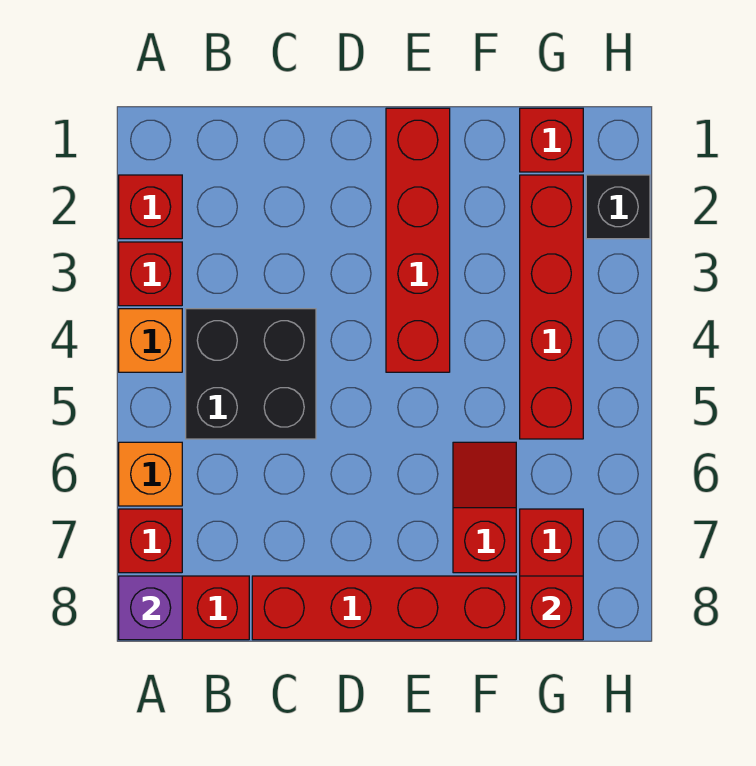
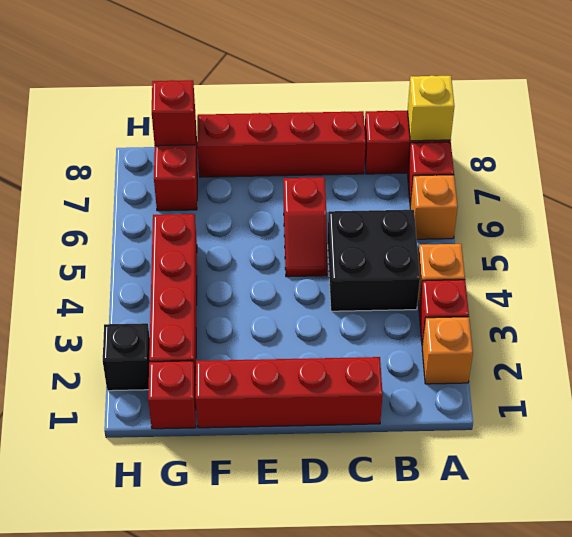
red 1x1 brick [119,175,182,239] -> orange 1x1 brick [422,317,473,384]
purple 1x1 brick [119,576,182,640] -> yellow 1x1 brick [408,75,454,141]
red 1x4 brick [386,108,450,372] -> red 1x4 brick turned to [195,357,383,428]
red 1x2 slope [453,442,516,573] -> red 1x2 slope moved to [284,177,327,277]

